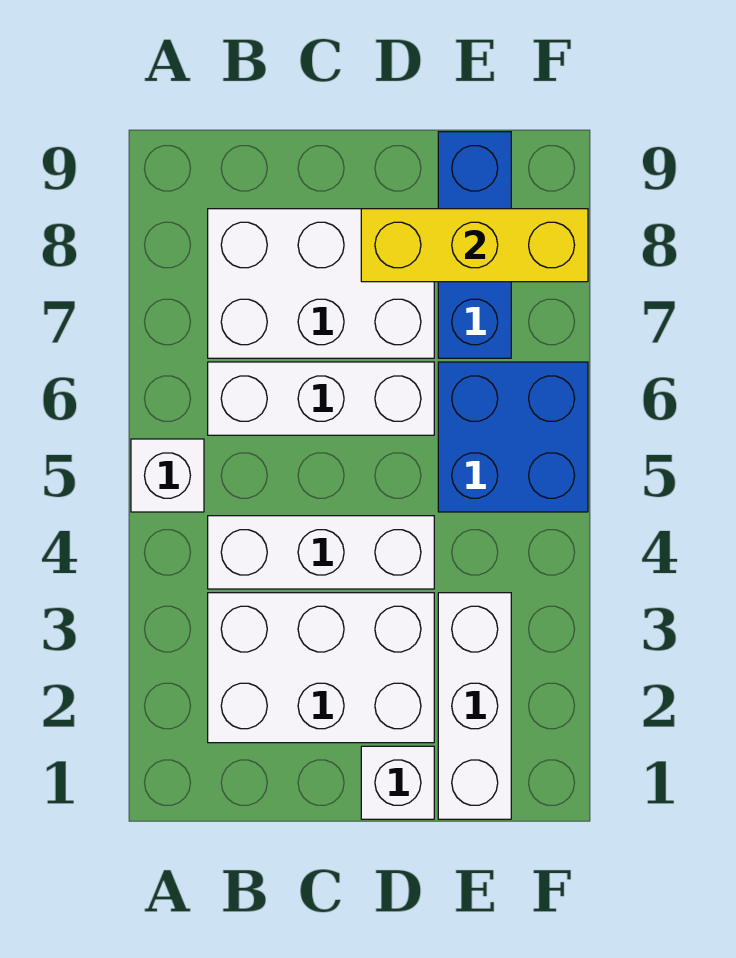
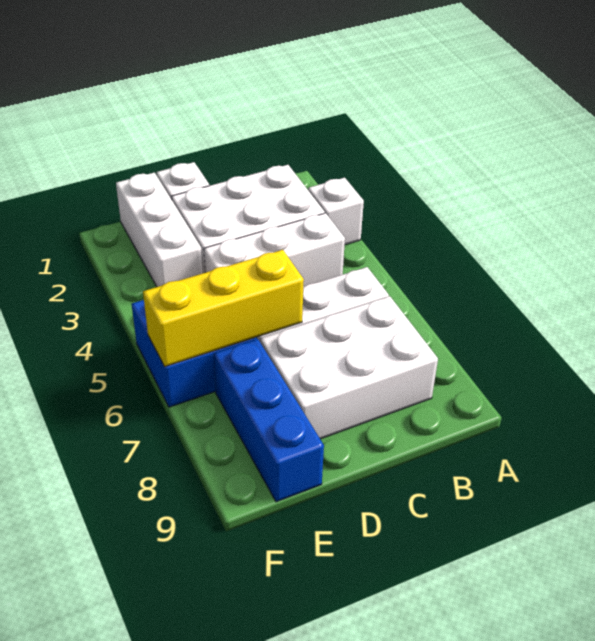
white 1x1 brick [131,439,204,512] -> white 1x1 brick moved to [308,178,364,245]
yellow 1x3 brick [361,209,588,282] -> yellow 1x3 brick moved to [143,250,304,366]

